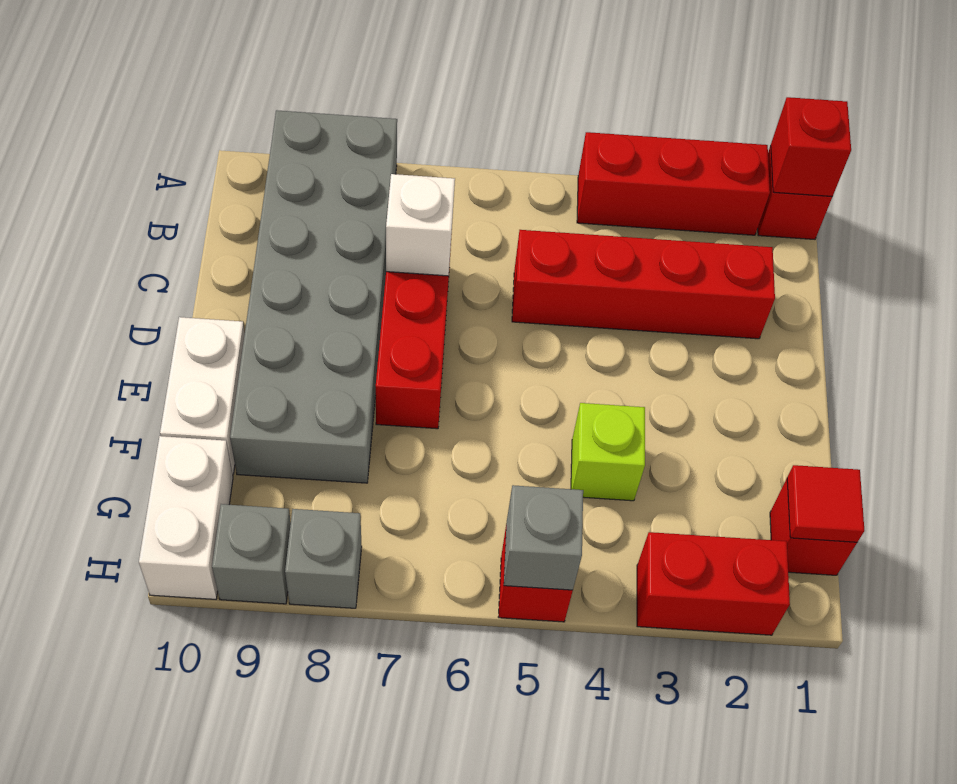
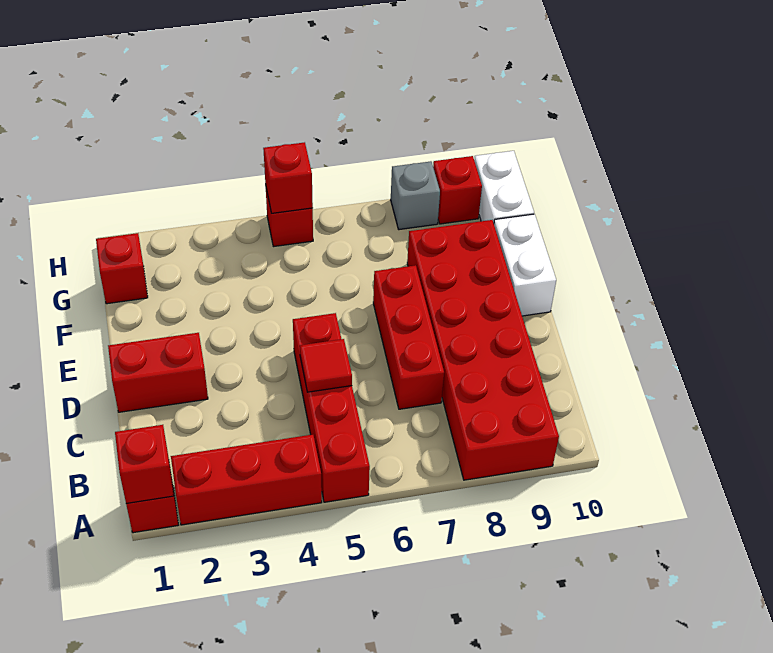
grey 2x6 brick [230,110,397,483] -> red 2x6 brick [407,220,559,480]
red 1x4 brick [512,230,775,339] -> red 1x4 brick turned to [293,313,370,502]
white 1x1 brick [386,174,455,276] -> none
lime 1x1 brick [571,403,645,501] -> none
red 1x1 tile [787,465,864,542] -> red 1x1 tile moved to [300,339,352,392]
red 1x2 brick [637,532,790,635] -> red 1x2 brick moved to [108,333,208,412]
grey 1x1 brick [504,485,583,590] -> red 1x1 brick [263,142,313,213]
grey 1x1 brick [212,504,291,604] -> red 1x1 brick [433,156,482,224]

